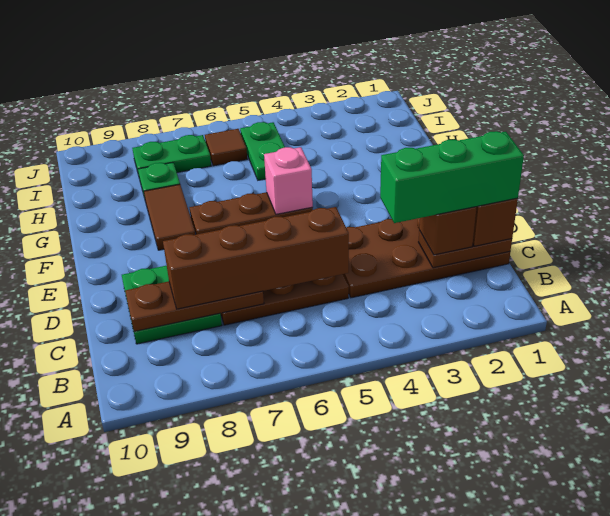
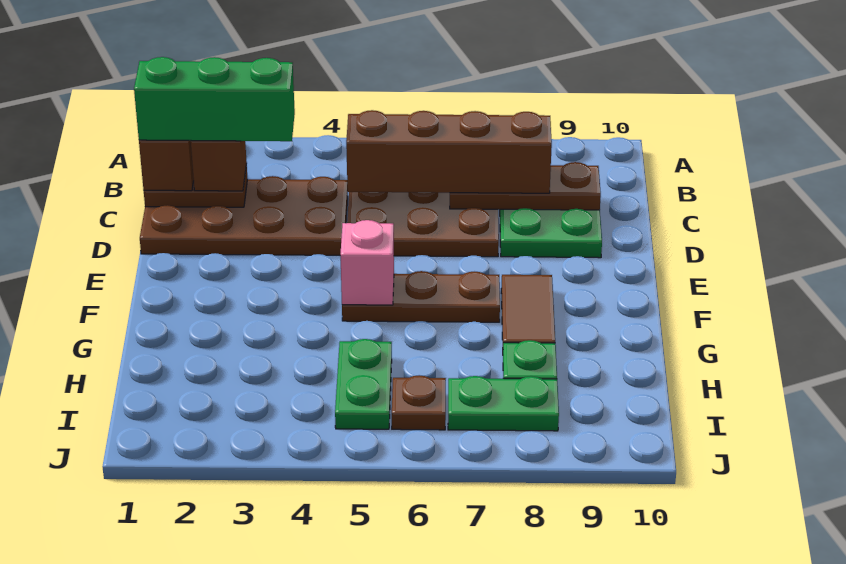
brown 1x1 tile [205,129,247,166] -> brown 1x1 plate [392,375,446,430]

